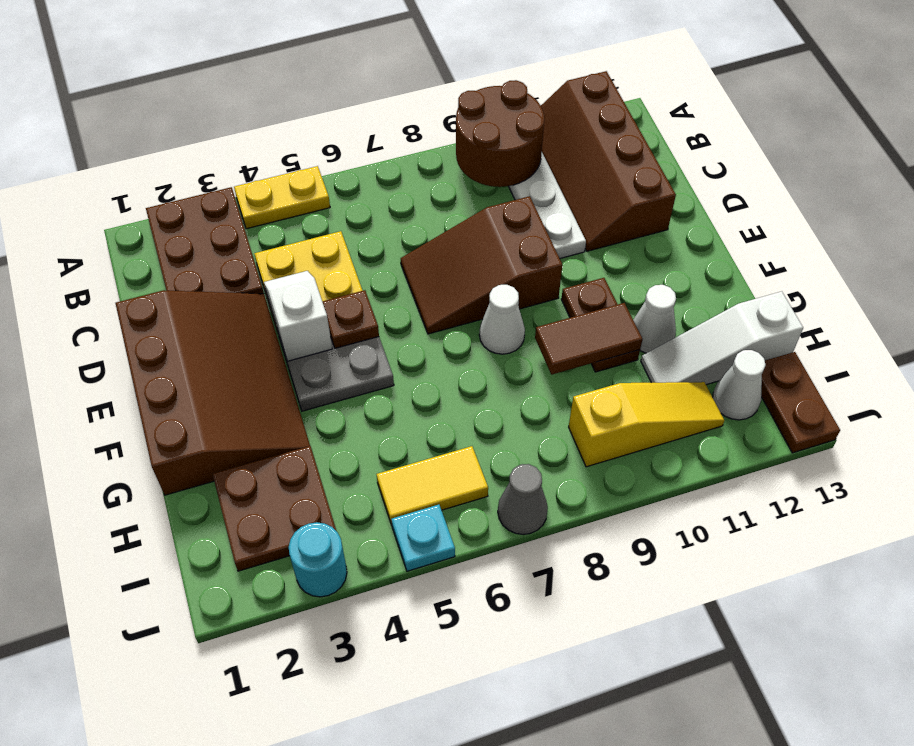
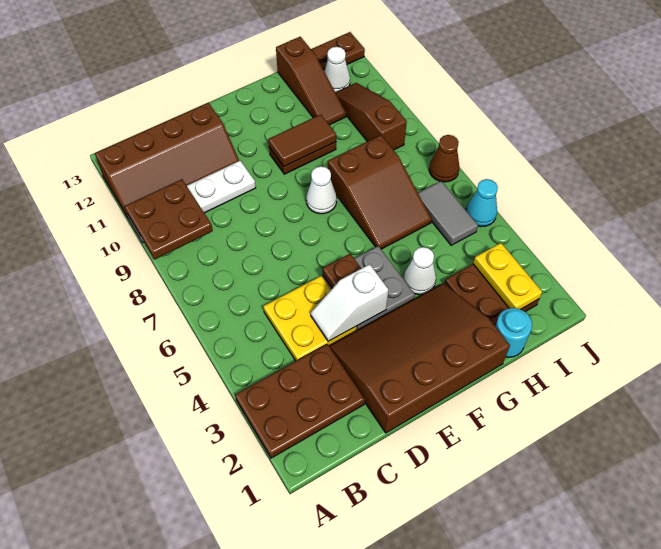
yellow 1x2 plate [234,166,330,229] -> yellow 1x2 plate moved to [473,243,542,309]
brown 2x2 round brick [456,80,544,187] -> brown 2x2 plate [124,179,213,259]
brown 2x3 slope [401,196,562,334] -> brown 2x3 slope moved to [328,135,432,249]
brown 1x2 tile [535,303,643,375] -> brown 1x2 tile turned to [268,115,336,166]
white 1x1 cone [633,285,676,353] -> white 1x1 cone moved to [404,247,436,295]
white 1x3 slope [641,291,803,385] -> brown 1x3 slope [276,37,346,125]
yellow 1x2 tile [376,446,488,525] -> grey 1x2 tile [418,181,478,245]
yellow 1x3 slope [569,382,724,467] -> brown 1x3 slope [335,83,407,150]
cyan 1x1 round brick [289,522,347,597] -> cyan 1x1 round brick moved to [495,308,532,357]
cyan 1x1 plate [391,505,455,571] -> cyan 1x1 cone [466,179,498,227]
grey 1x1 cone [498,464,548,534] -> brown 1x1 cone [429,135,460,182]

